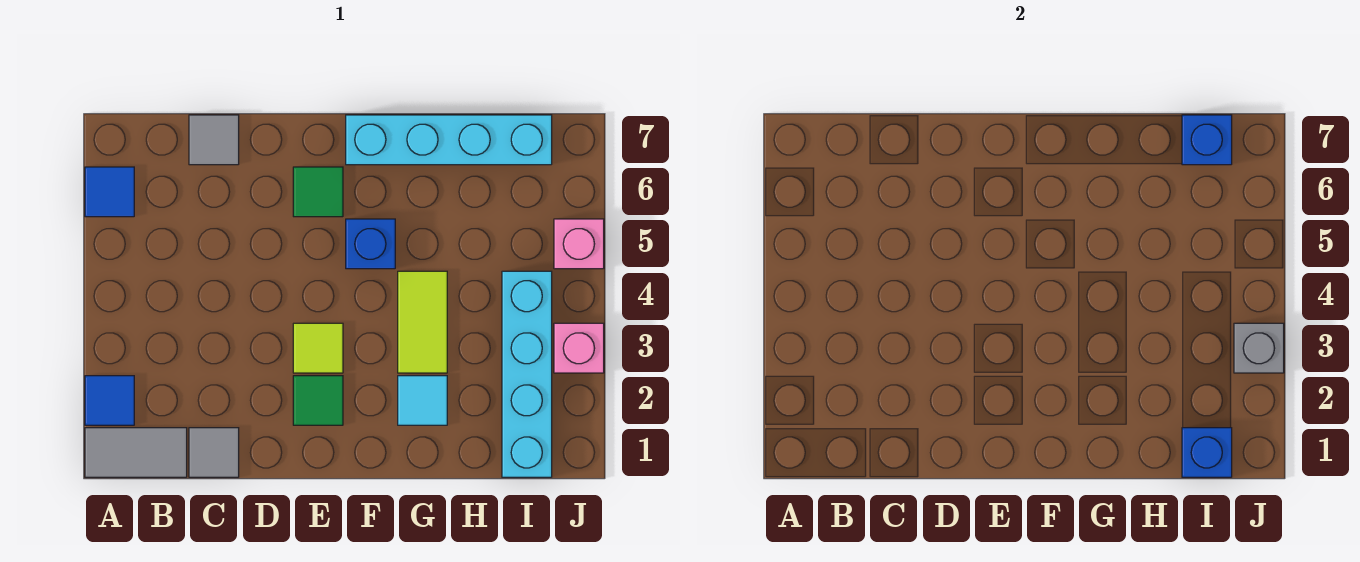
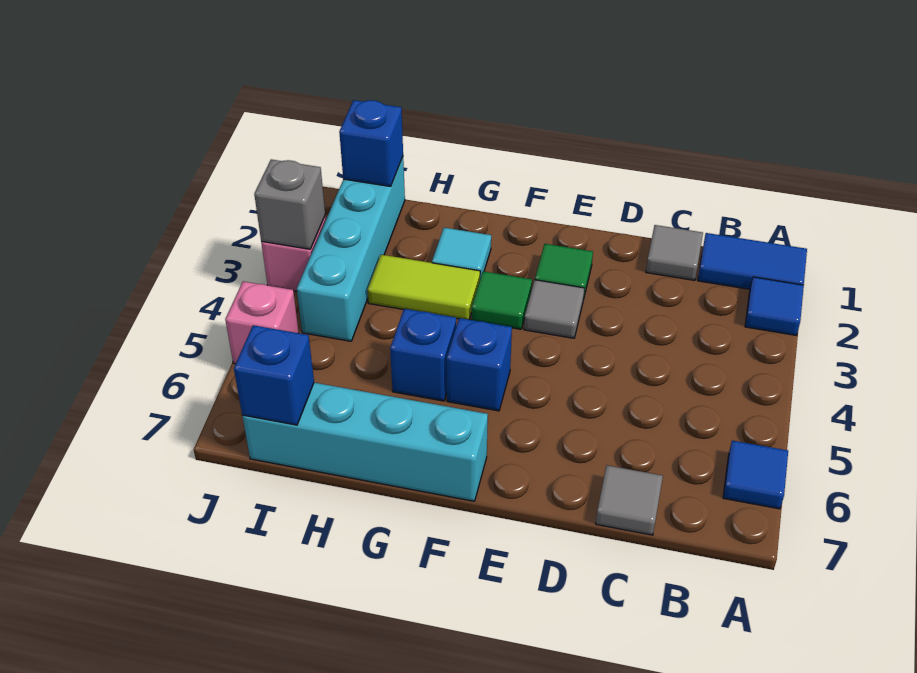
grey 1x2 tile [85,428,187,477] -> blue 1x2 tile [698,233,807,289]
lime 1x1 tile [293,323,343,373] -> grey 1x1 tile [524,280,584,338]
green 1x1 tile [293,167,343,217] -> green 1x1 tile moved to [472,271,532,329]
lime 1x2 tile [398,271,447,373] -> lime 1x2 tile turned to [367,255,480,320]
none -> blue 1x1 brick [390,309,456,401]

